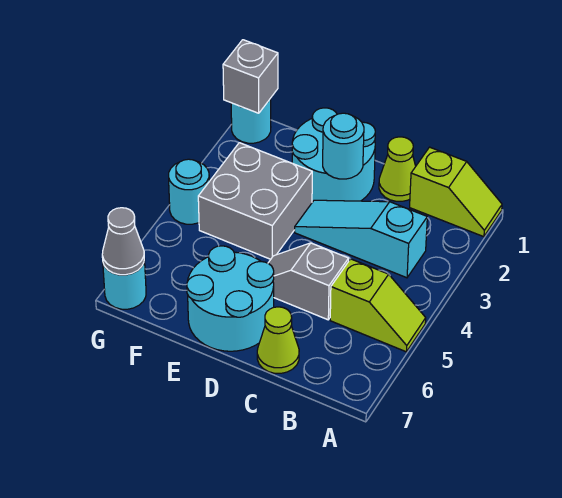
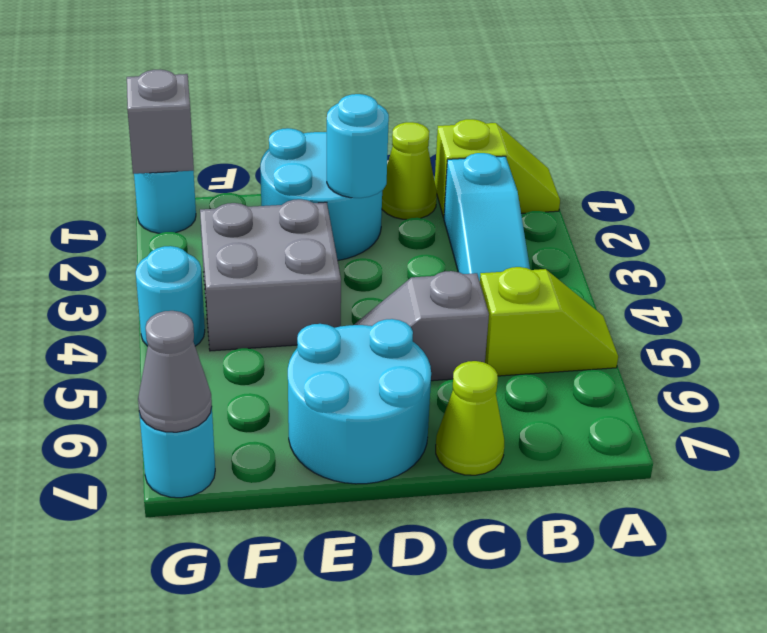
cyan 1x3 slope [295,200,427,278] -> cyan 1x3 slope turned to [444,153,530,281]

